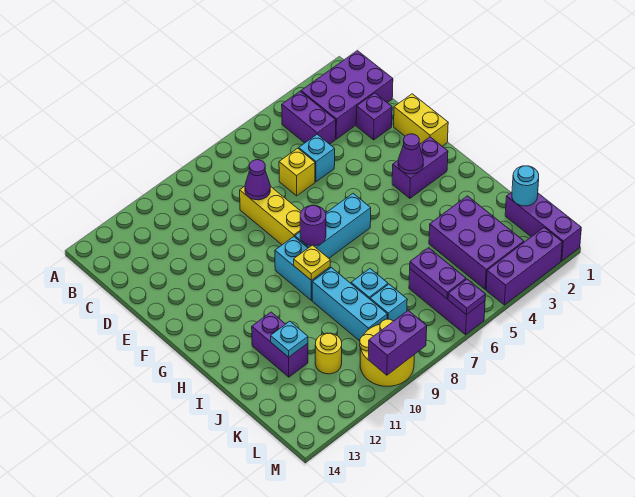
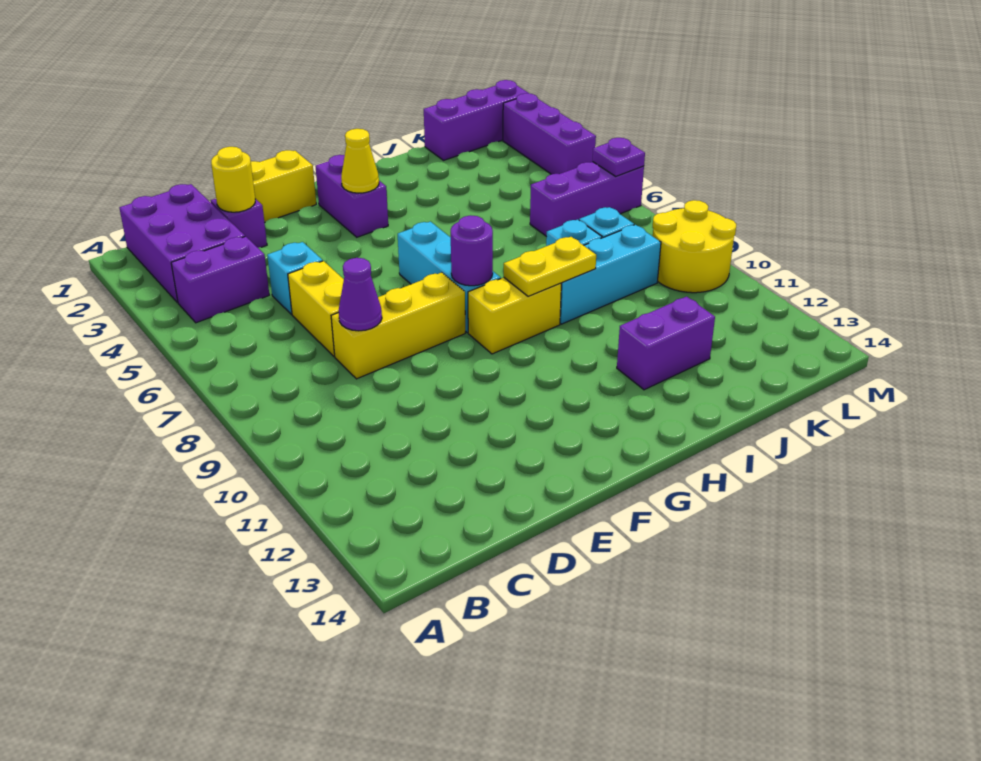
yellow 1x1 brick [279,148,315,196] -> yellow 1x2 brick [288,261,344,356]
purple 1x1 cone [398,134,423,174] -> yellow 1x1 cone [341,129,379,193]
cyan 1x2 brick [275,237,330,300] -> yellow 1x2 brick [468,278,561,354]
yellow 1x1 plate [294,245,330,280] -> yellow 1x2 plate [504,237,596,296]
purple 2x3 brick [429,196,524,289] -> none
cyan 1x1 plate [271,321,308,357] -> none
cyan 1x1 round brick [512,166,539,206] -> none
purple 1x2 plate [410,248,466,299] -> none
yellow 1x1 round brick [315,333,342,374] -> yellow 1x1 round brick moved to [211,147,255,212]
purple 1x2 brick [368,310,427,375] -> none

